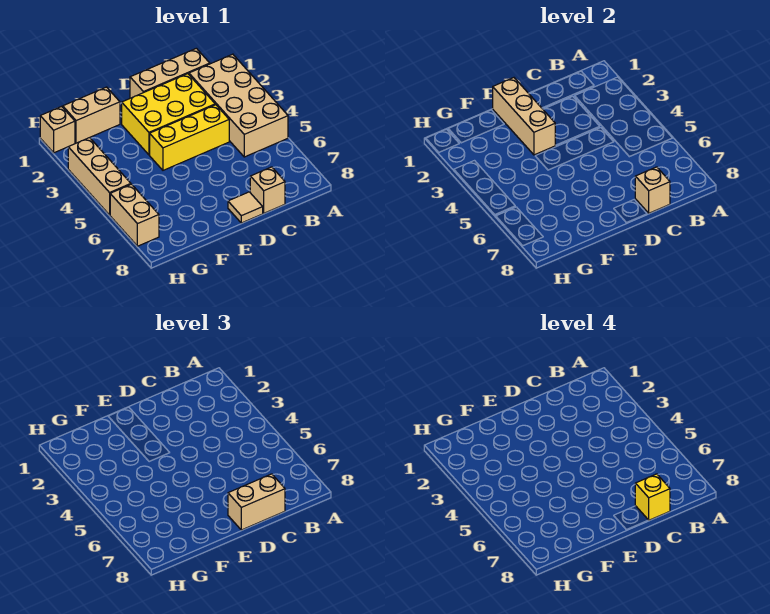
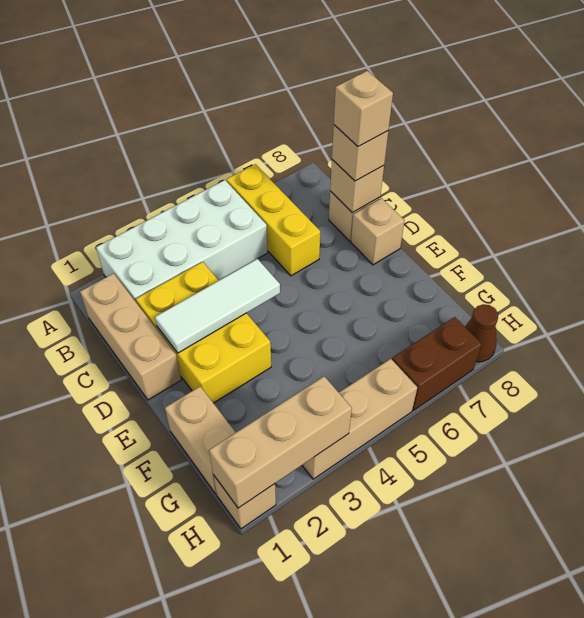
tan 2x4 brick [189,54,288,157] -> white 2x4 brick [96,180,268,303]
yellow 1x3 brick [150,105,229,170] -> yellow 1x3 brick moved to [227,164,320,276]
tan 1x2 brick [228,474,285,530] -> tan 1x1 brick [332,125,388,181]
yellow 1x1 brick [635,474,670,520] -> tan 1x1 brick [334,71,393,147]
none -> white 1x3 tile [155,259,280,353]
tan 1x1 tile [228,192,263,223] -> tan 1x1 brick [351,198,405,265]
tan 1x3 brick [493,78,555,155] -> tan 1x3 brick moved to [209,376,352,508]
tan 1x2 brick [110,184,159,246] -> brown 1x2 brick [392,317,482,410]
none -> brown 1x1 cone [465,304,498,362]

